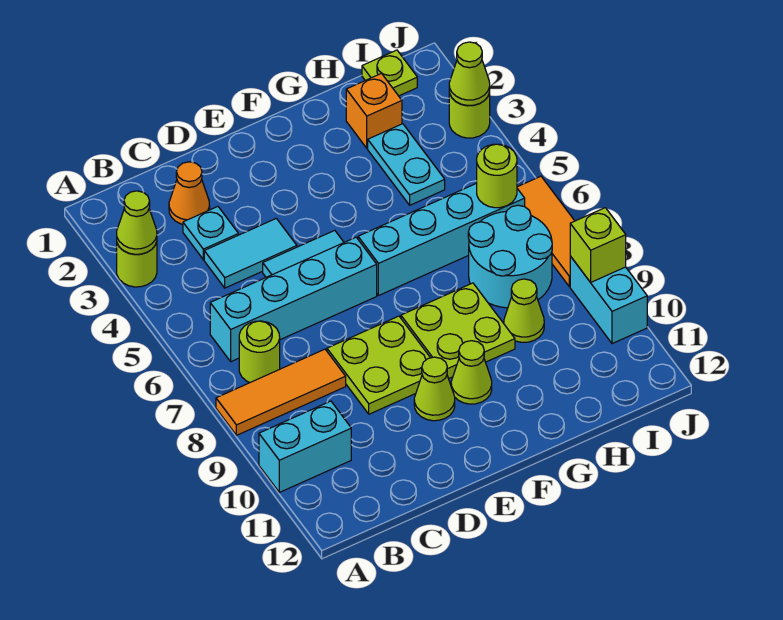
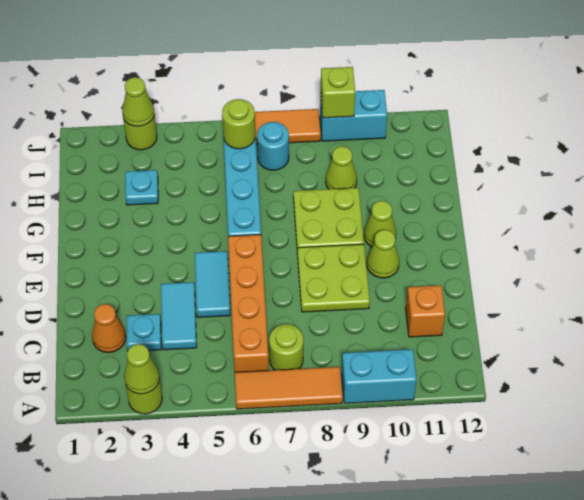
orange 1x3 tile [216,349,346,435] -> orange 1x3 tile turned to [235,367,343,409]
cyan 1x2 brick [259,401,351,492] -> cyan 1x2 brick turned to [342,349,417,403]
cyan 1x4 brick [210,237,377,362] -> orange 1x4 brick [228,235,269,372]
orange 1x1 brick [346,73,402,148] -> orange 1x1 brick moved to [406,285,445,337]
cyan 1x2 plate [368,124,445,205] -> cyan 1x1 plate [125,170,158,205]
cyan 2x2 round brick [468,205,552,308] -> cyan 1x1 round brick [257,122,289,170]
lime 1x1 plate [362,50,417,96] -> none

